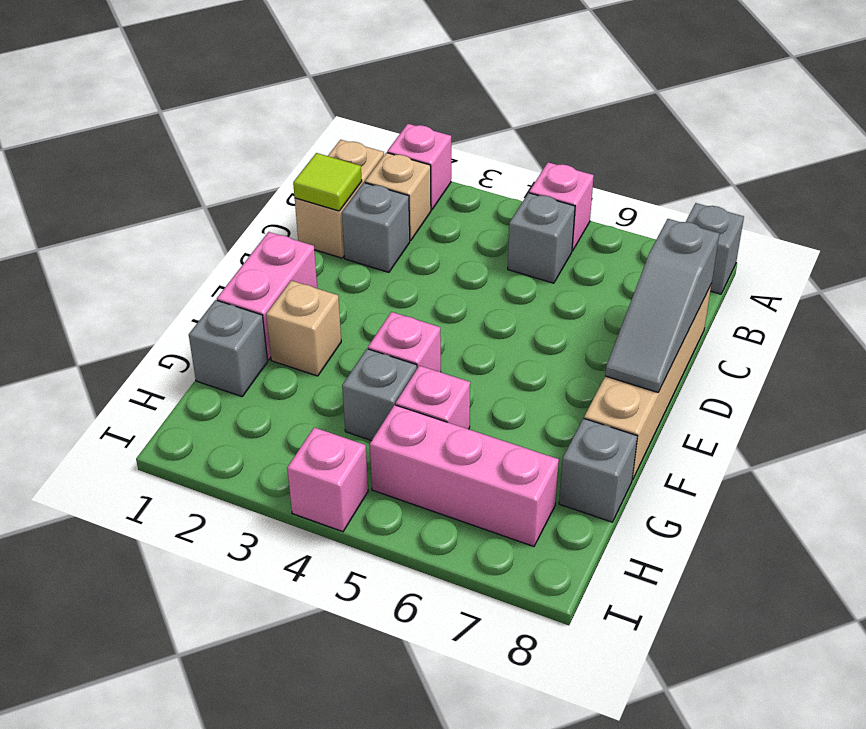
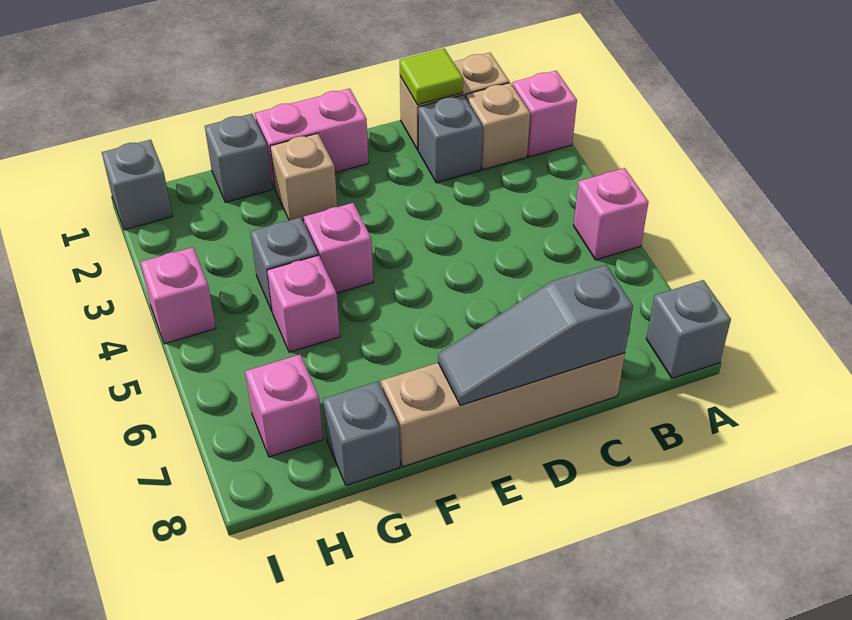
grey 1x1 brick [508,193,575,283] -> grey 1x1 brick moved to [102,140,173,230]
pink 1x3 brick [370,405,559,546] -> pink 1x1 brick [245,355,323,457]

